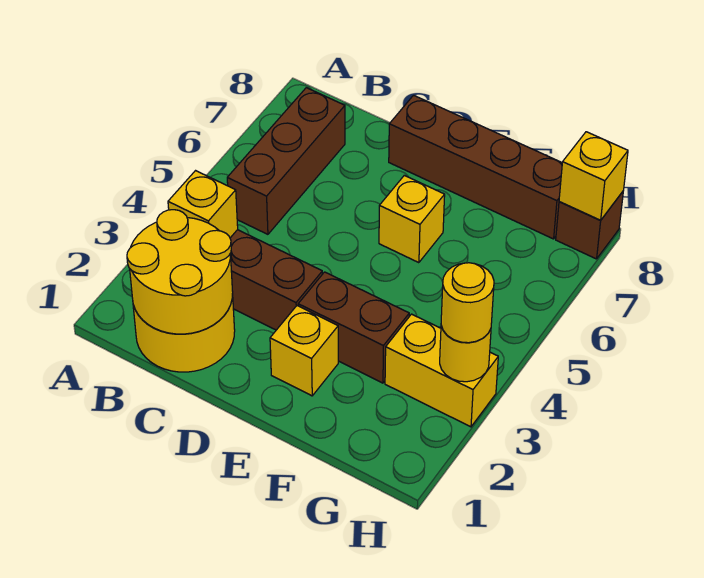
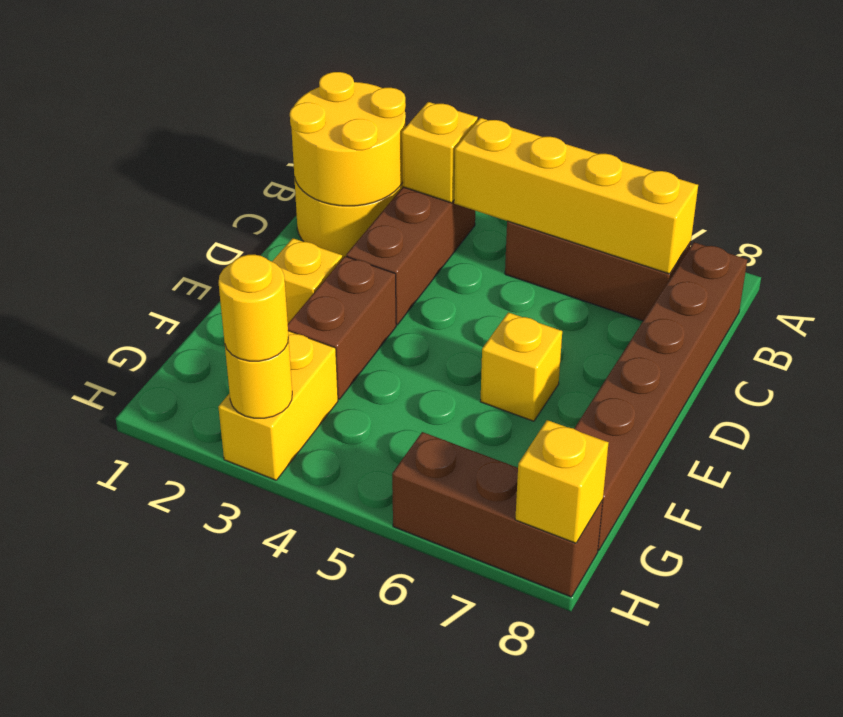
none -> yellow 1x4 brick [454,118,698,274]
brown 1x4 brick [389,95,562,239] -> brown 1x6 brick [574,242,747,550]
brown 1x1 brick [556,192,623,259] -> brown 1x3 brick [392,432,603,597]

